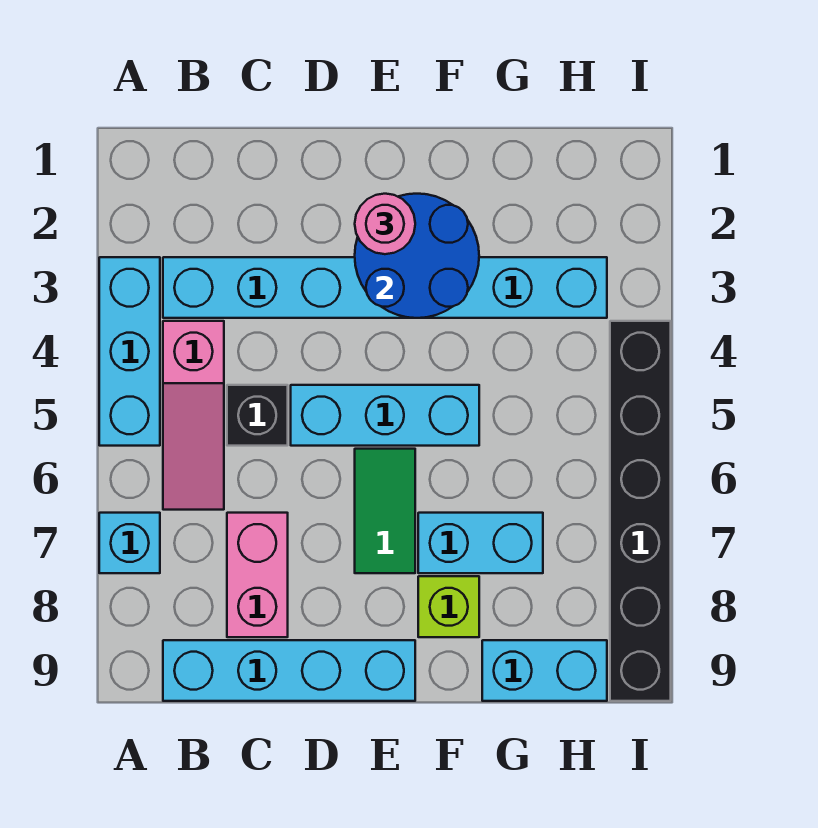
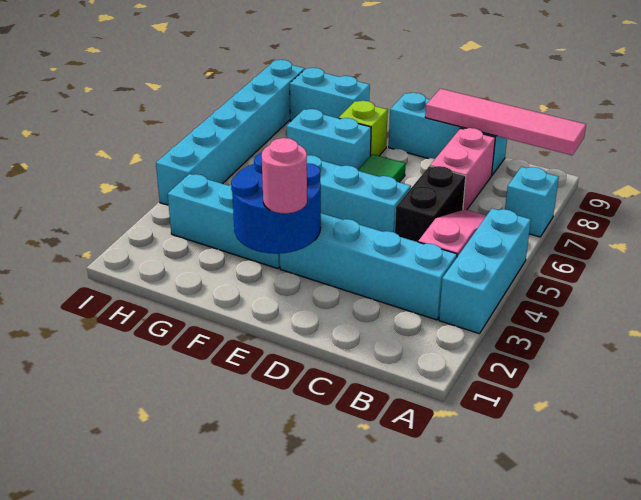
none -> pink 1x4 tile [425,89,586,155]
cyan 1x4 brick [163,640,415,701] -> cyan 1x3 brick [389,93,507,175]
black 1x1 brick [227,385,288,446] -> black 1x2 brick [395,166,466,242]
black 1x6 brick [610,321,671,701] -> cyan 1x6 brick [156,60,305,205]

